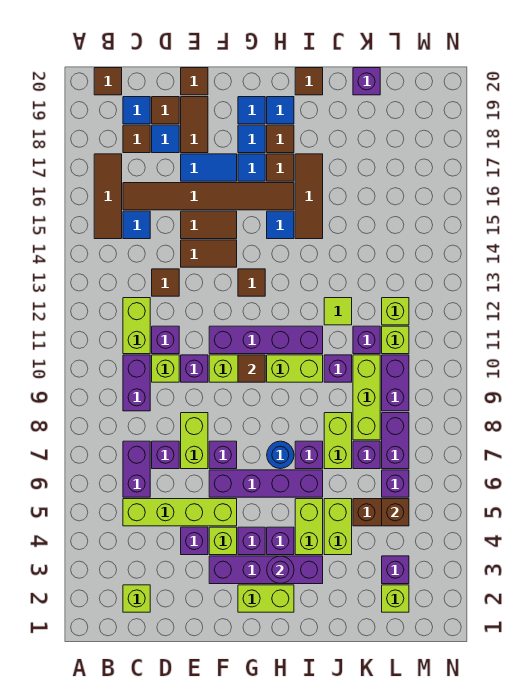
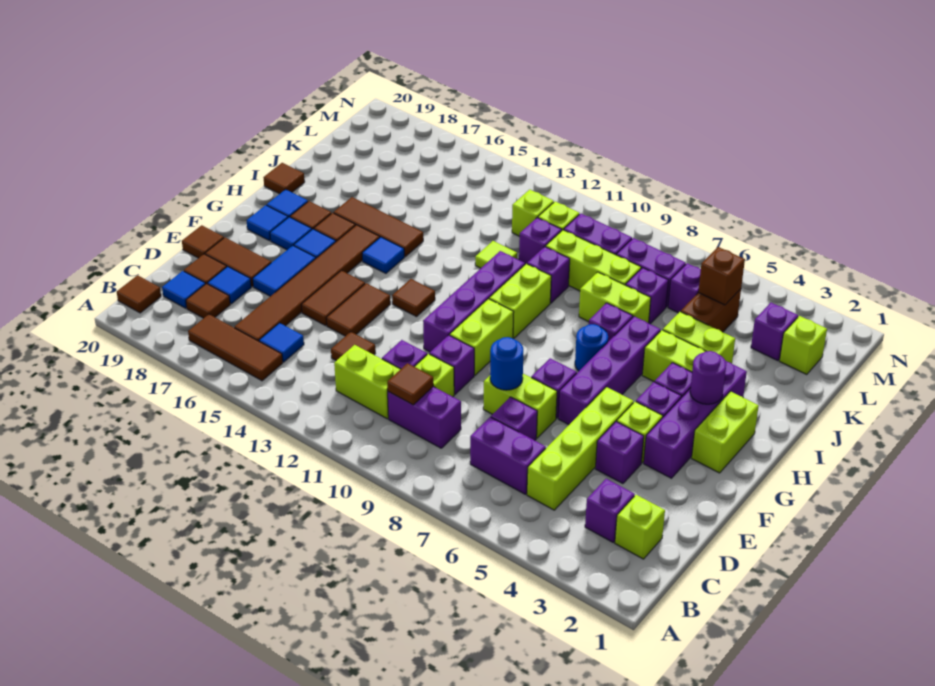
none -> blue 1x1 round brick [490,337,523,390]
brown 1x1 tile [238,355,265,382] -> brown 1x1 tile moved to [387,363,433,405]
purple 1x1 brick [353,68,380,95] -> purple 1x1 brick moved to [585,479,635,542]

